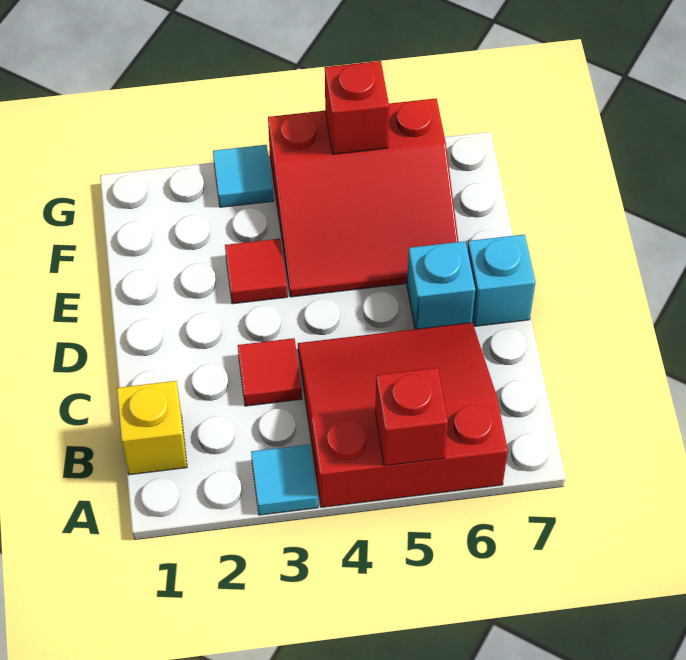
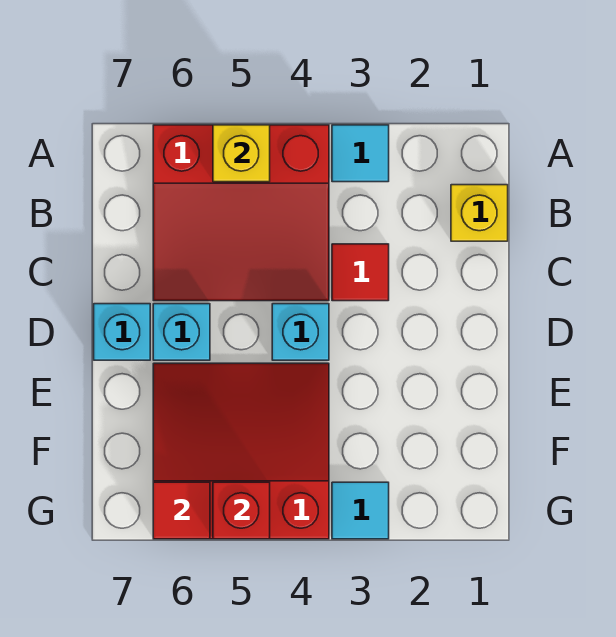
red 1x1 brick [375,368,448,466] -> yellow 1x1 brick [213,125,270,182]
none -> cyan 1x1 brick [272,304,329,360]
red 1x1 tile [225,239,287,304] -> red 1x1 tile moved to [153,482,210,539]

